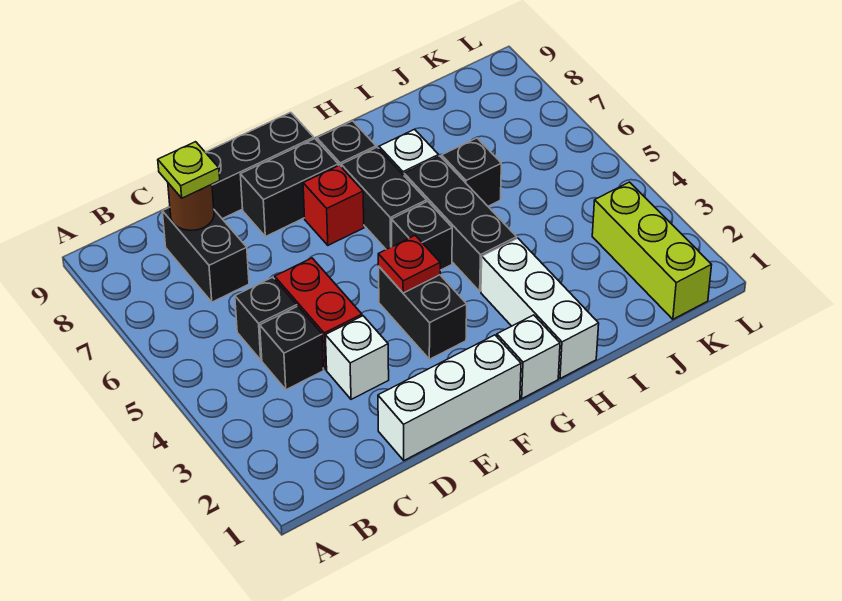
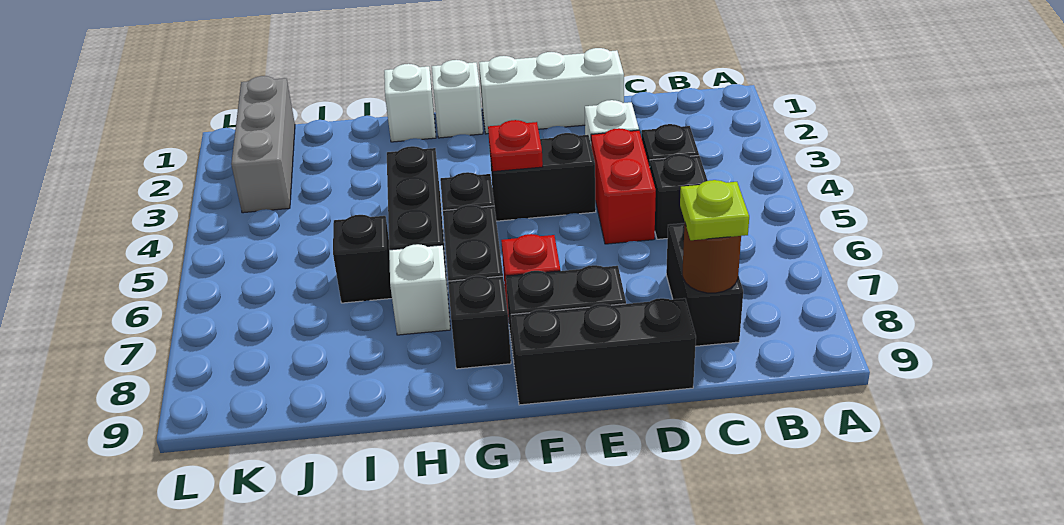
black 1x2 brick [379,267,467,359] -> black 1x2 brick turned to [489,133,596,221]
white 1x3 brick [481,238,599,379] -> white 1x1 brick [384,64,436,142]
lime 1x3 brick [592,182,711,319] -> grey 1x3 brick [231,76,295,213]

